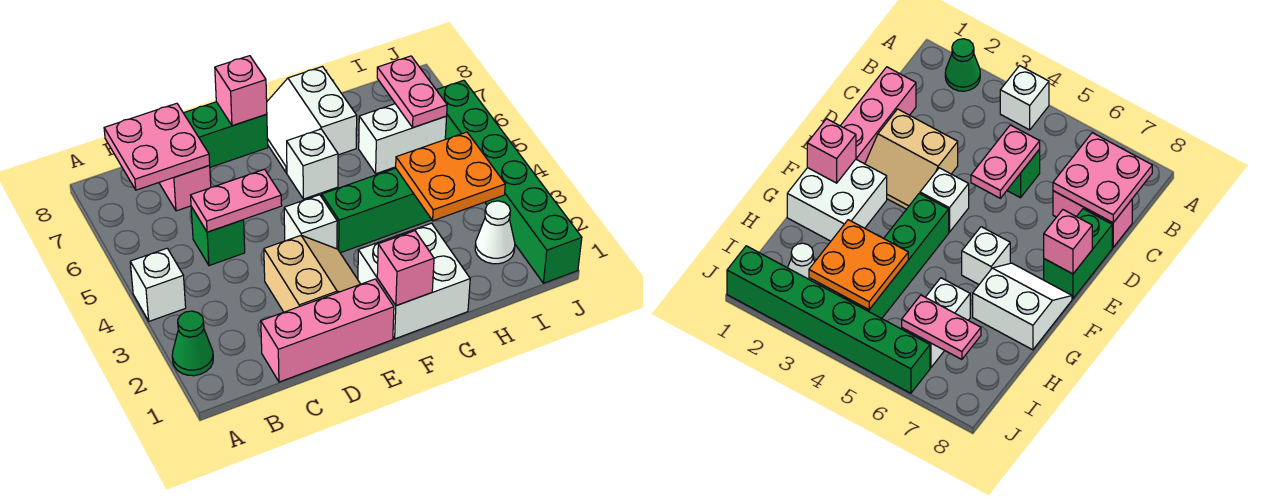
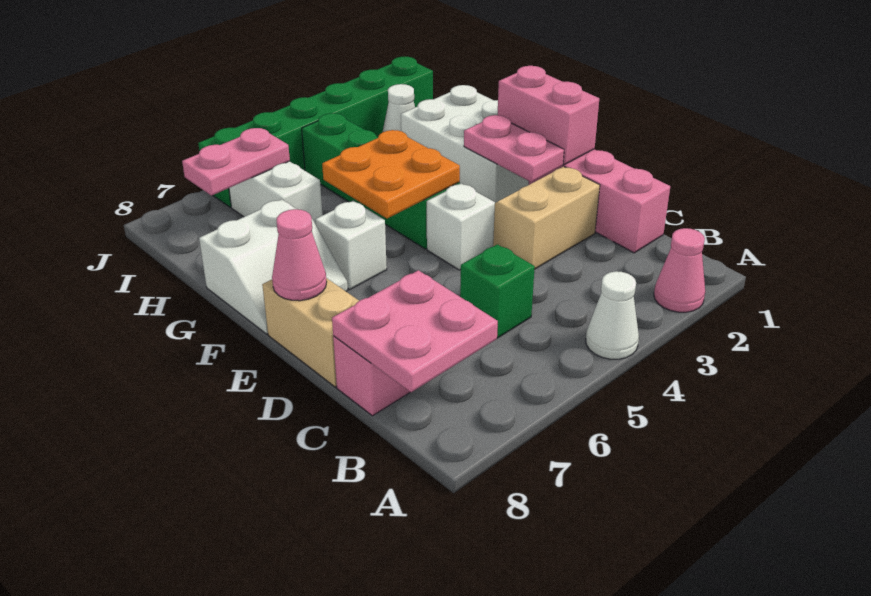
green 1x1 cone [172,311,213,376] -> pink 1x1 cone [654,228,705,312]
white 1x1 brick [130,248,186,321] -> white 1x1 cone [586,271,639,359]
pink 1x2 plate [191,169,282,232] -> pink 1x2 plate moved to [464,115,564,182]
green 1x2 brick [184,102,268,167] -> tan 1x2 brick [262,278,359,387]
pink 1x1 brick [215,56,267,126] -> pink 1x1 cone [272,209,327,301]
white 2x2 brick [358,223,470,339] -> white 2x3 brick [401,85,529,203]
pink 1x1 brick [377,231,434,306] -> pink 1x2 brick [498,66,599,165]
orange 2x2 plate [396,132,505,221] -> orange 2x2 plate moved to [322,130,460,218]

